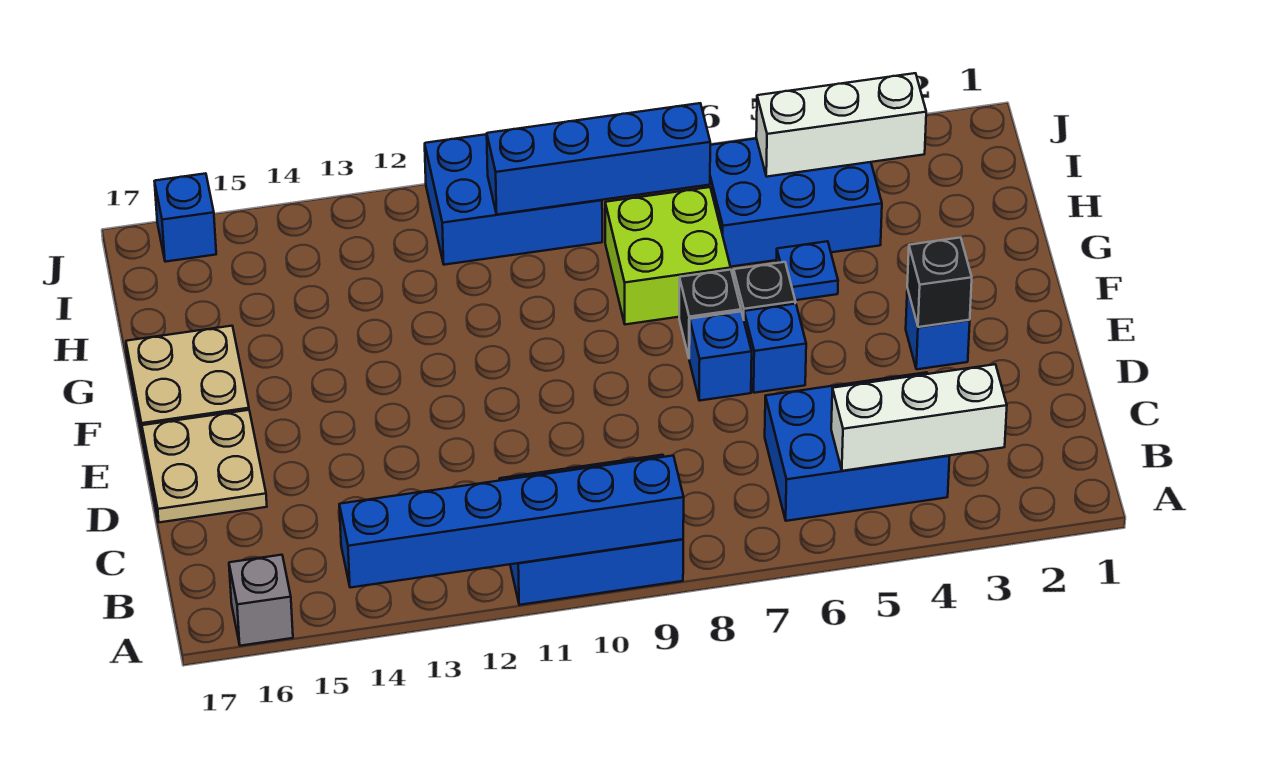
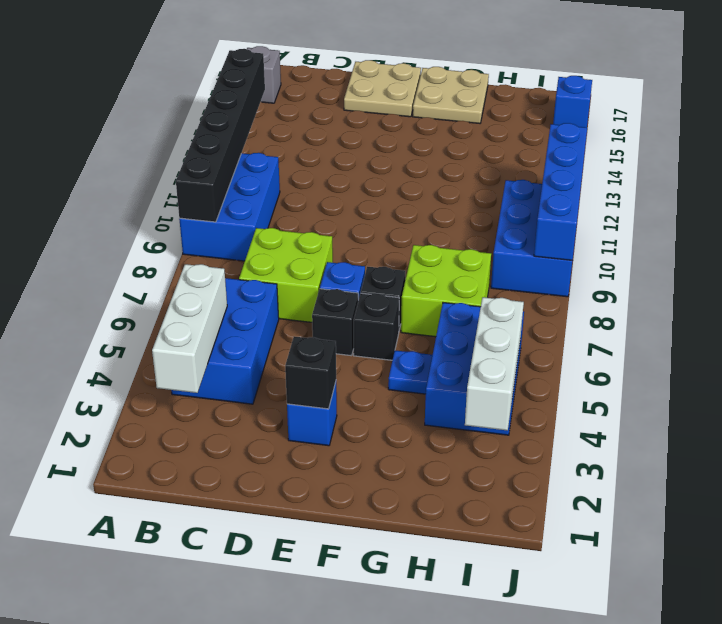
blue 1x6 brick [339,456,684,588] -> black 1x6 brick [176,49,265,222]
none -> lime 2x2 brick [239,228,333,322]
blue 1x1 brick [744,304,806,393] -> black 1x1 brick [312,289,358,356]
blue 1x4 brick [487,103,710,215] -> blue 1x4 brick moved to [534,123,587,260]

